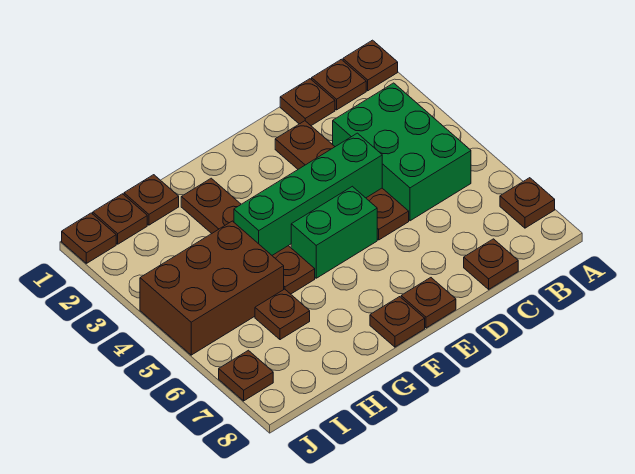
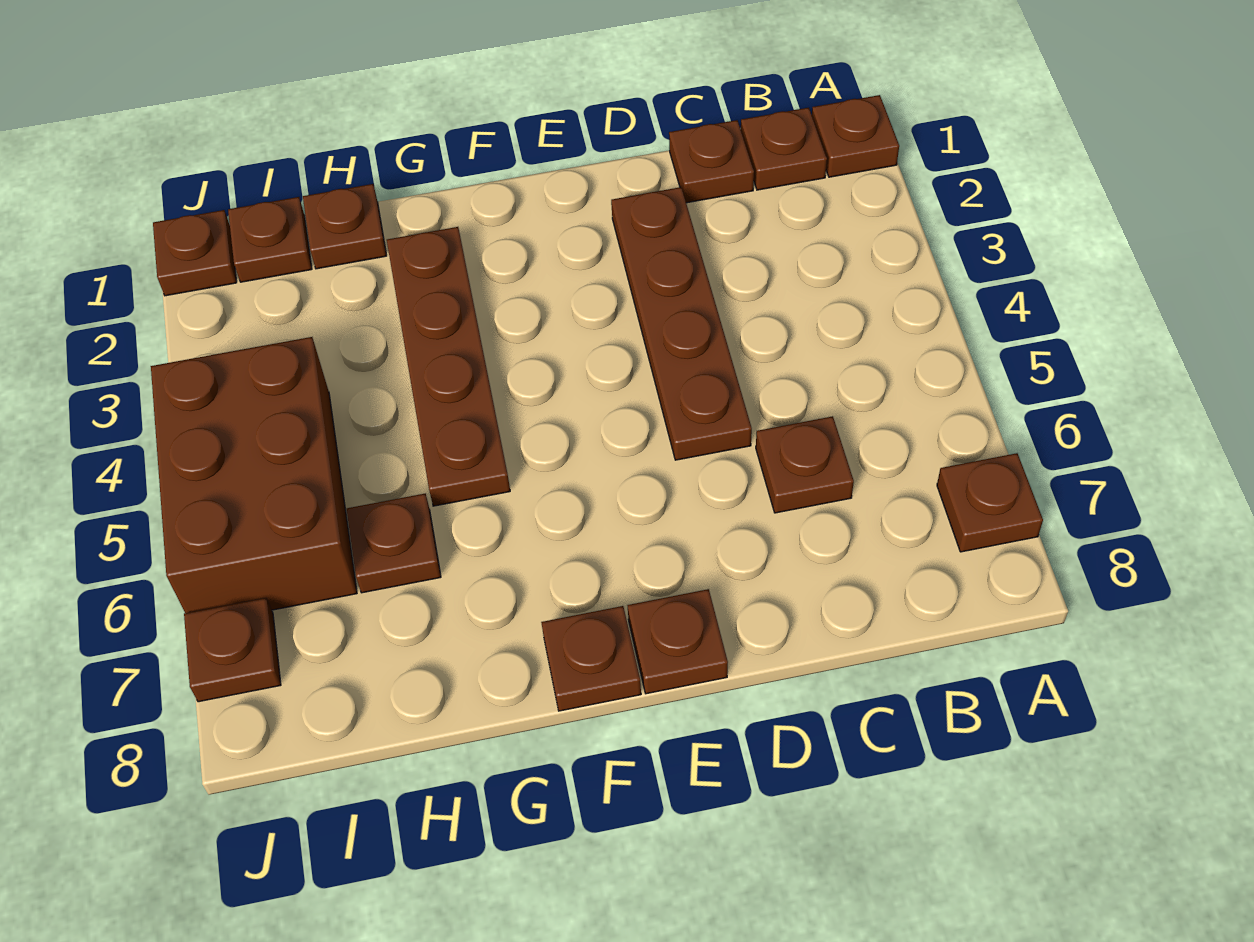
green 2x3 brick [333,83,471,221] -> none
brown 1x1 plate [464,239,518,289] -> brown 1x1 plate moved to [756,416,854,513]
green 1x4 brick [234,133,382,255] -> none
green 1x2 brick [291,186,377,278] -> none
brown 2x3 brick [140,221,284,355] -> brown 2x3 brick turned to [151,337,357,613]

